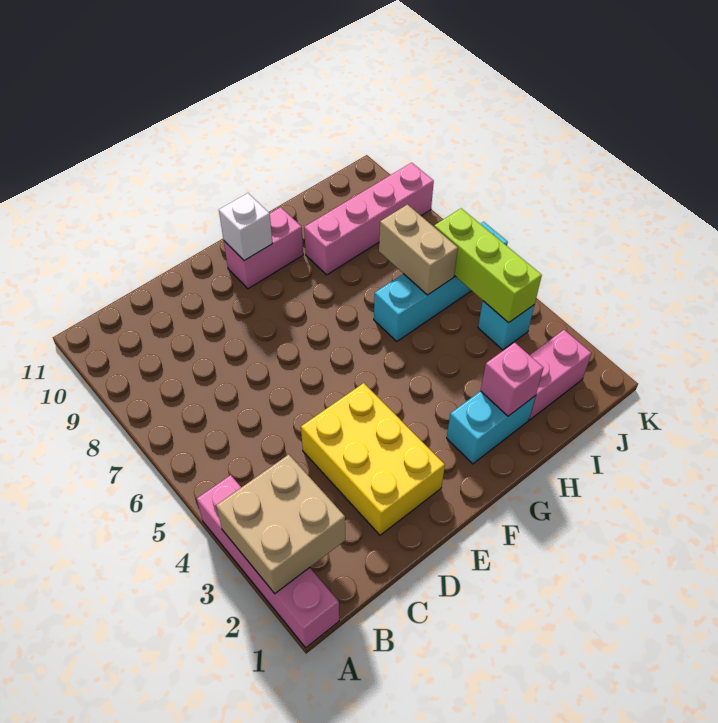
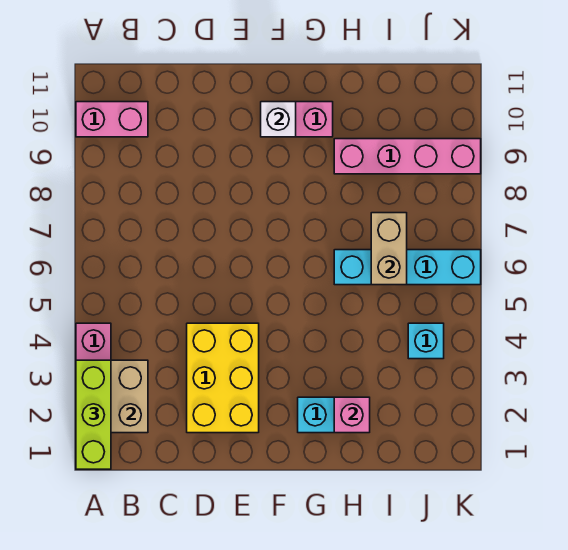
pink 1x2 brick [529,330,592,420] -> pink 1x2 brick moved to [76,102,148,137]
lime 1x3 brick [434,208,542,323] -> lime 1x3 brick moved to [76,360,111,469]

